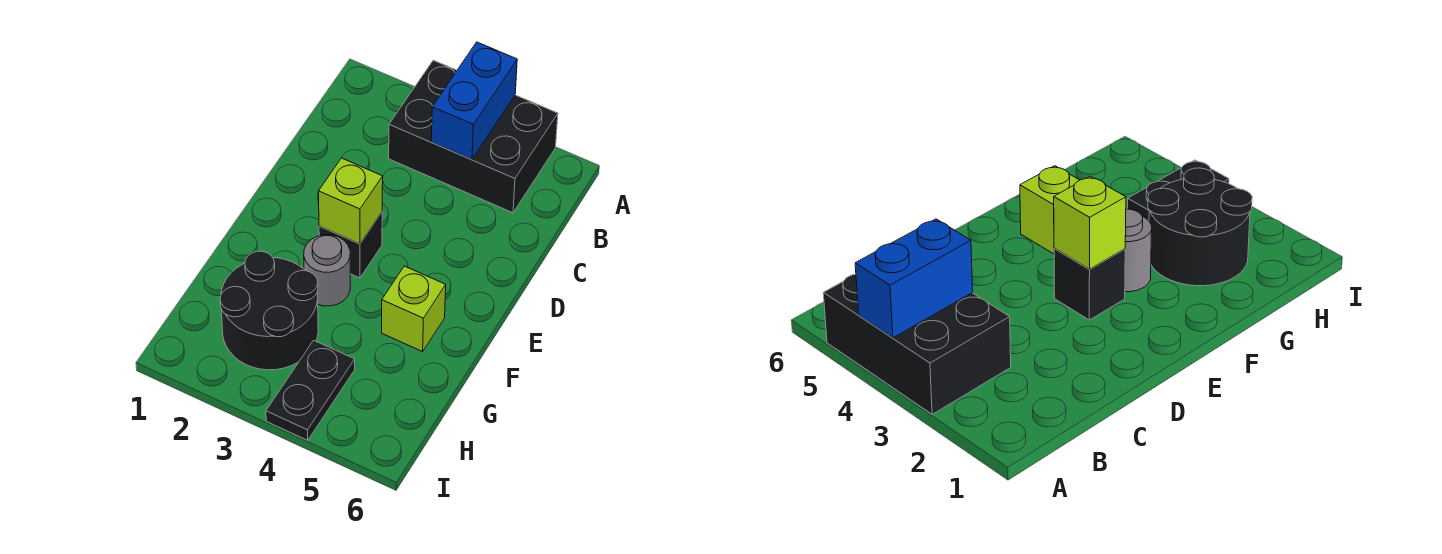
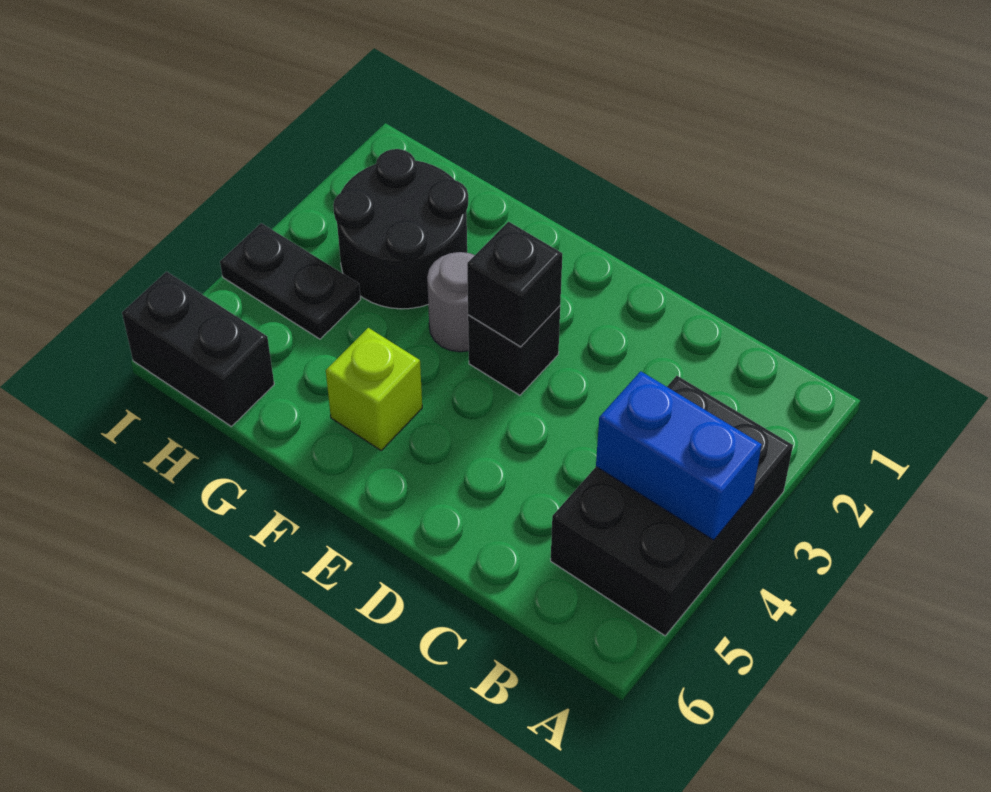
lime 1x1 brick [319,158,383,244] -> black 1x1 brick [467,222,562,347]
none -> black 1x2 brick [122,272,274,426]

